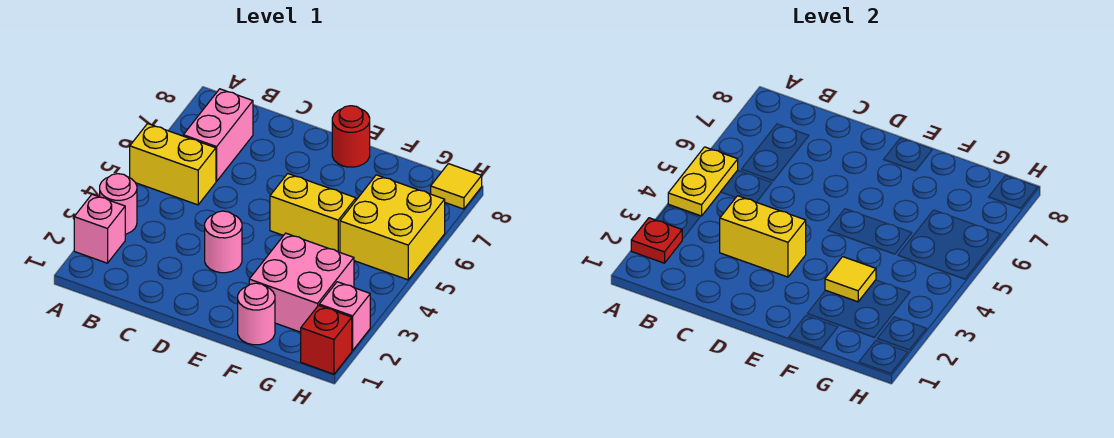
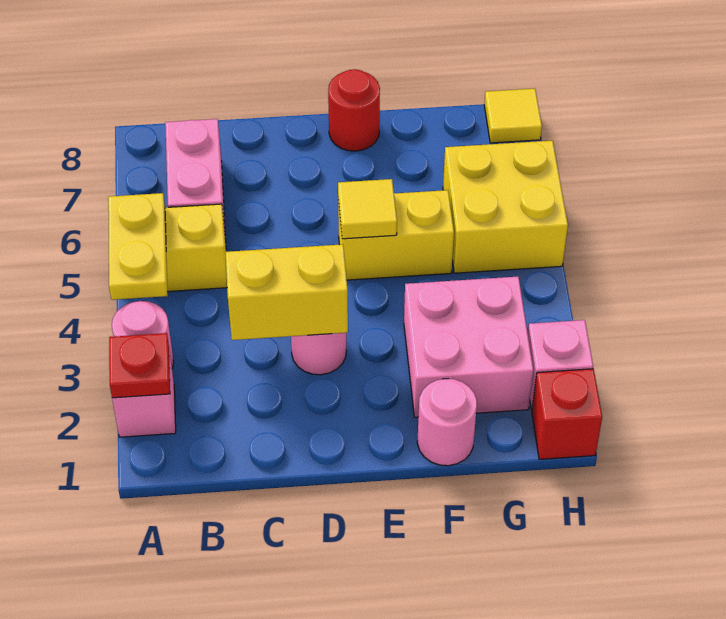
yellow 1x1 tile [825,257,876,302] -> yellow 1x1 tile moved to [338,179,397,239]

